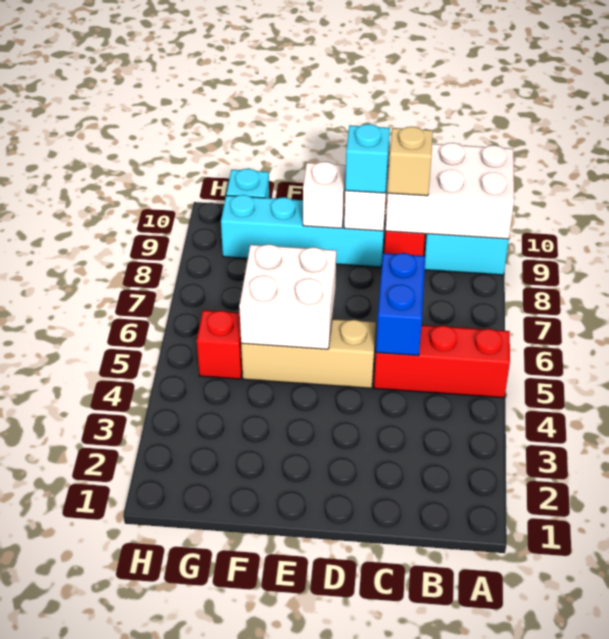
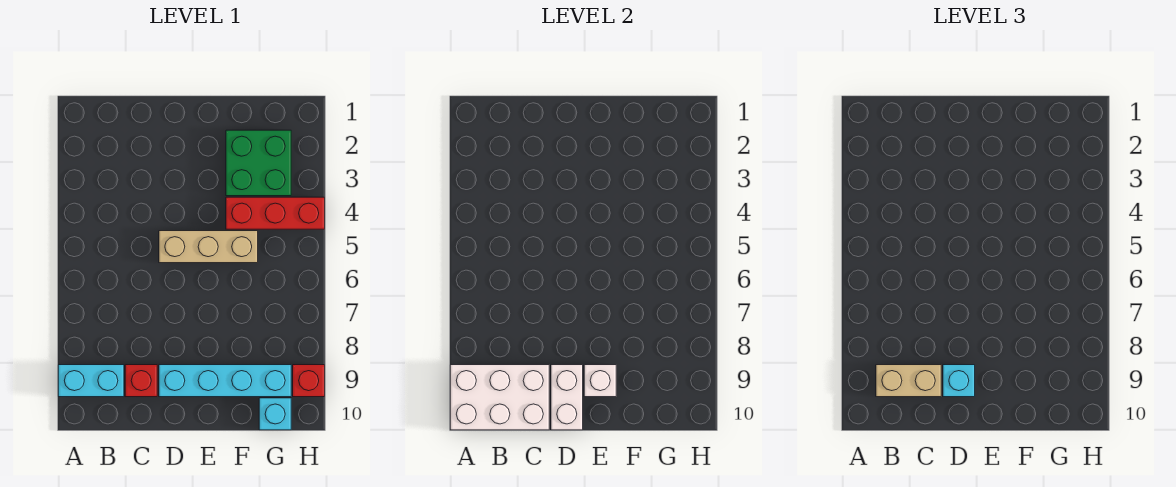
red 1x3 brick [374,325,510,398] -> red 1x3 brick moved to [226,197,325,229]
blue 1x2 brick [376,253,425,356] -> none
tan 1x1 brick [388,127,433,196] -> tan 1x2 brick [876,365,941,397]
white 2x2 brick [239,244,336,349] -> none
none -> green 2x2 brick [226,130,291,196]
red 1x1 brick [197,310,242,379] -> red 1x1 brick moved to [293,365,325,397]

